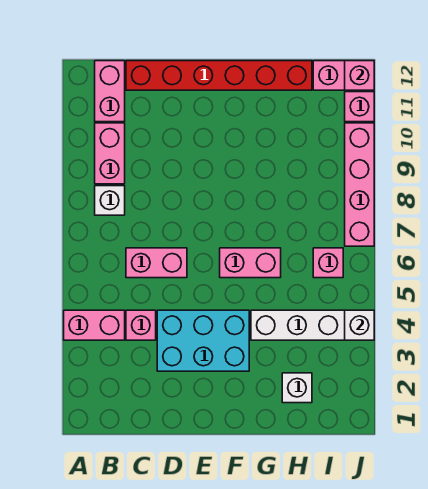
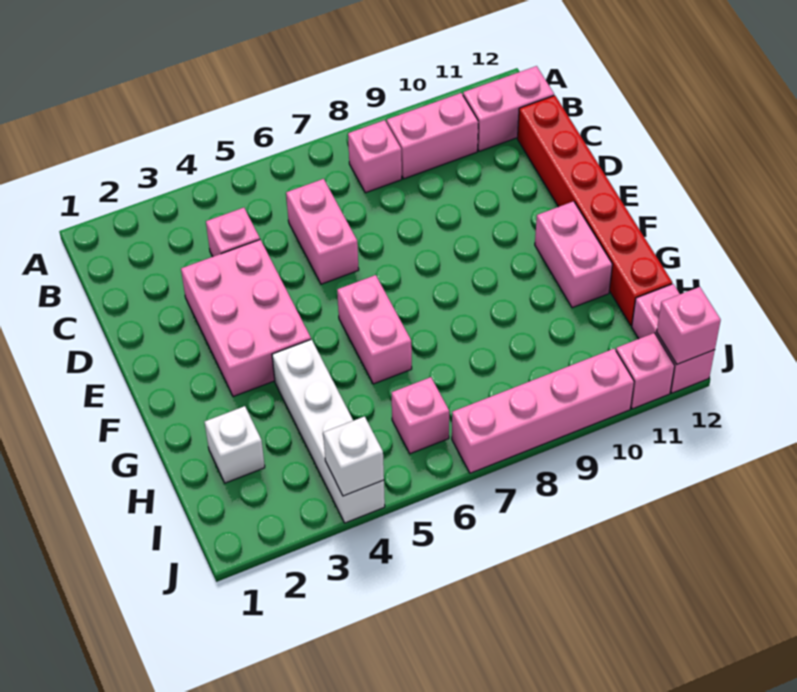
pink 1x2 brick [64,310,125,340] -> pink 1x2 brick moved to [535,201,612,308]
white 1x1 brick [95,186,125,215] -> pink 1x1 brick [348,120,402,193]
cyan 2x3 brick [157,310,249,371] -> pink 2x3 brick [181,240,311,397]

